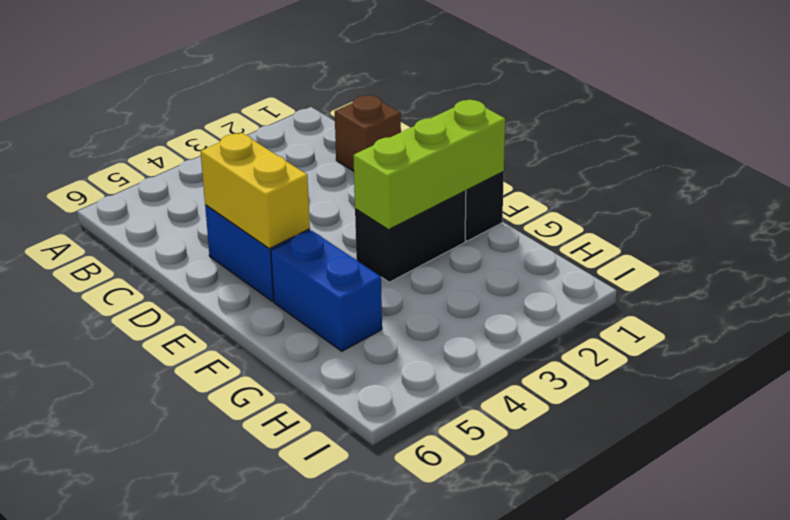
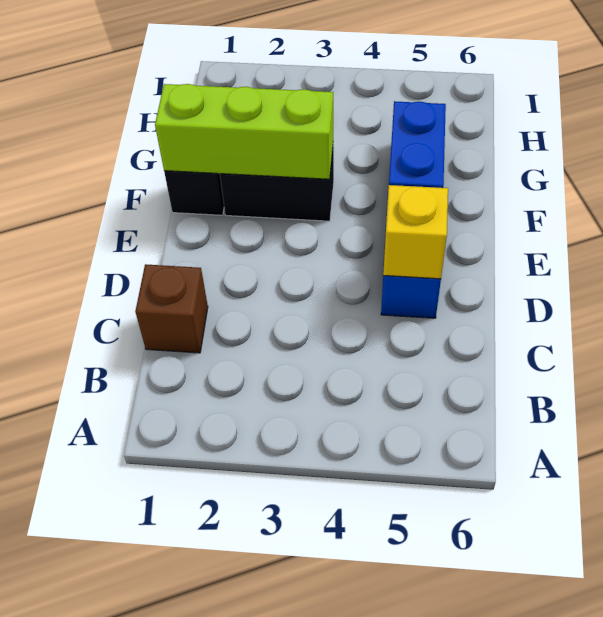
yellow 1x2 brick [201,133,310,249] -> yellow 1x1 brick [383,185,448,279]

